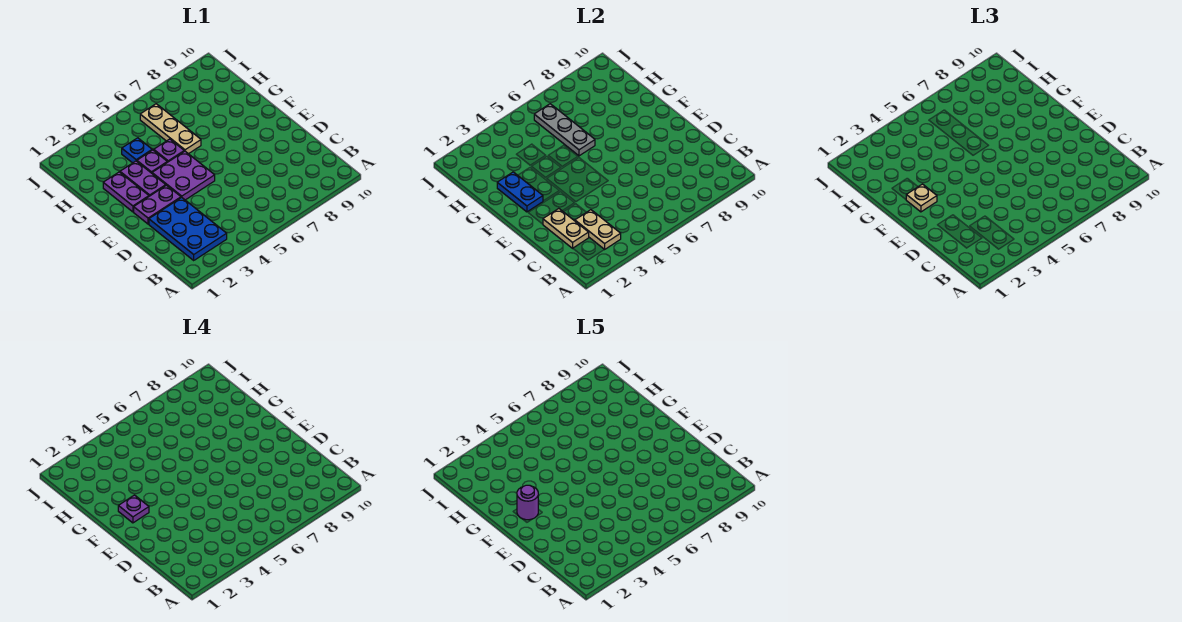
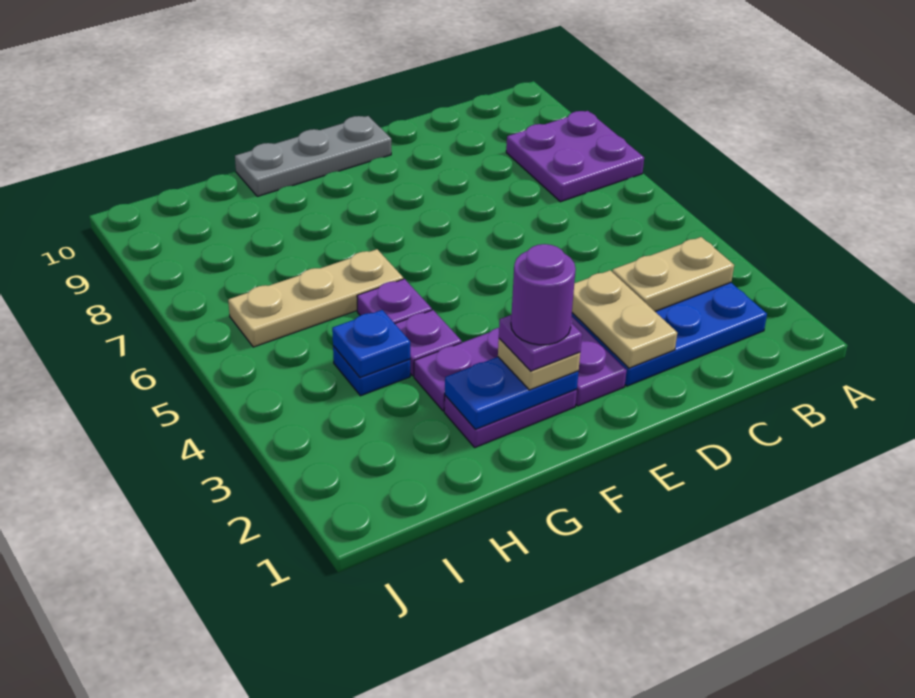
tan 1x2 plate [543,209,589,248] -> tan 1x2 plate turned to [572,270,677,368]
purple 2x2 plate [152,151,215,200] -> purple 2x2 plate moved to [506,111,644,202]
grey 1x3 plate [534,104,595,156] -> grey 1x3 plate moved to [235,116,391,196]
none -> blue 1x1 plate [332,310,410,378]

